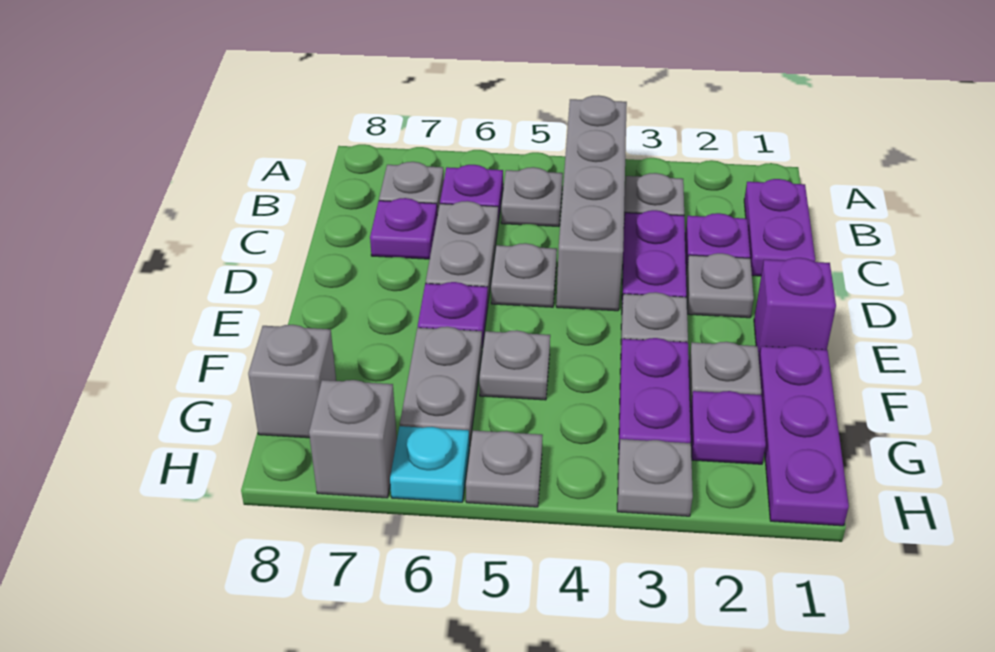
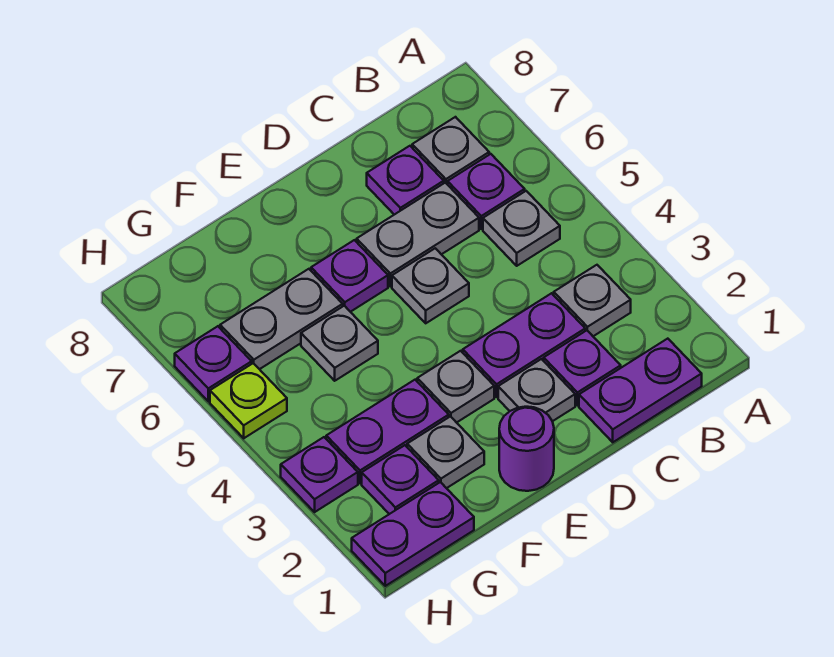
grey 1x4 brick [556,95,627,311] -> none
purple 1x1 brick [754,258,836,356] -> purple 1x1 round brick [499,407,554,491]
purple 1x3 plate [759,346,849,526] -> purple 1x2 plate [352,482,474,586]
grey 1x1 brick [248,325,336,438] -> none
grey 1x1 plate [617,439,693,516] -> purple 1x1 plate [281,437,358,512]
grey 1x1 plate [466,431,543,507] -> lime 1x1 plate [210,363,287,438]
cyan 1x1 plate [390,426,469,502] -> purple 1x1 plate [175,326,252,401]
grey 1x1 brick [309,380,397,498] -> none

